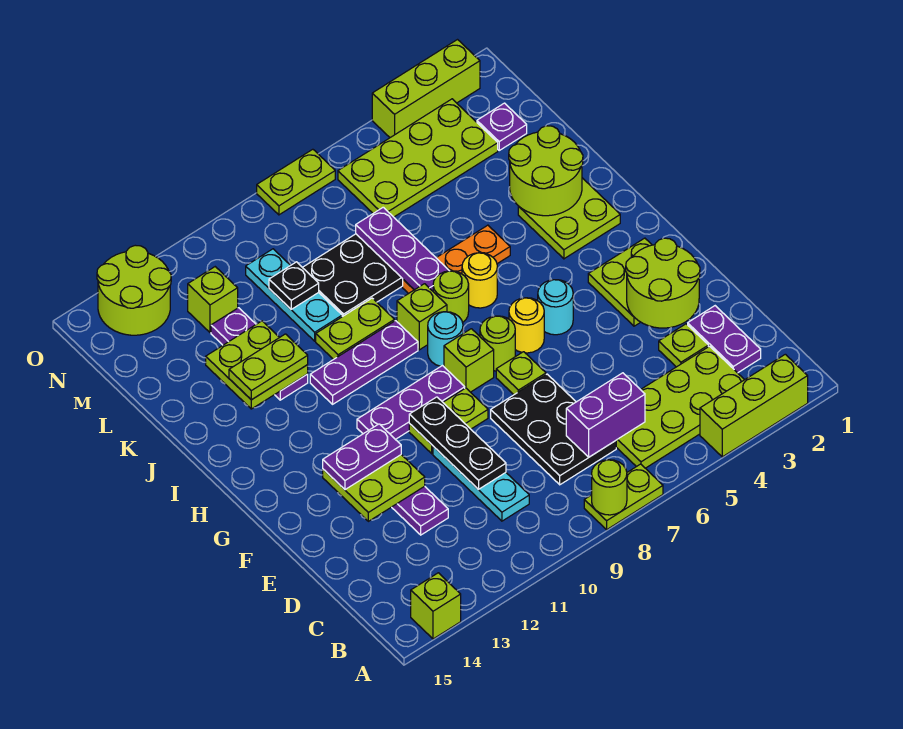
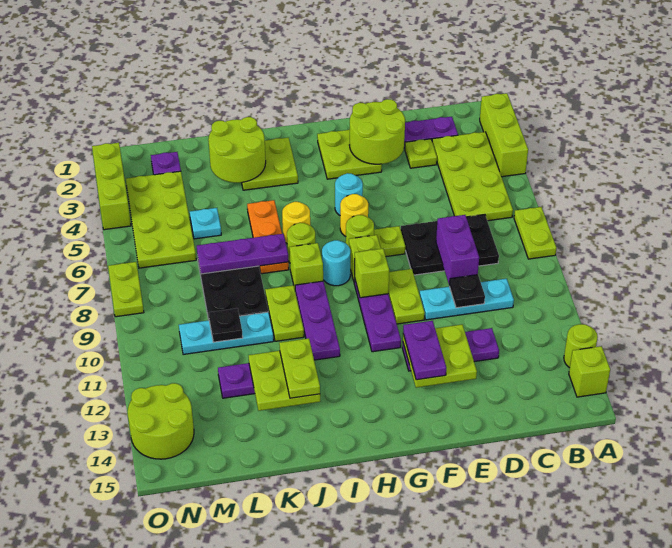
lime 1x1 round brick [592,460,627,515] -> lime 1x1 round brick moved to [564,324,598,368]
purple 1x2 brick [566,373,645,457] -> purple 1x2 brick moved to [436,215,479,285]
black 1x3 plate [409,397,506,490] -> black 1x1 plate [449,275,485,308]
none -> cyan 1x1 plate [190,208,221,239]
lime 1x1 brick [188,267,238,333] -> lime 1x1 brick moved to [354,249,389,298]

